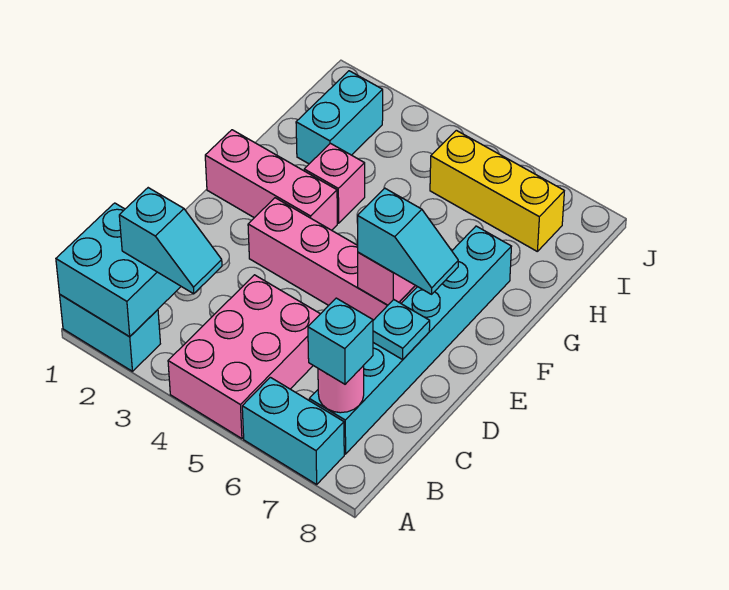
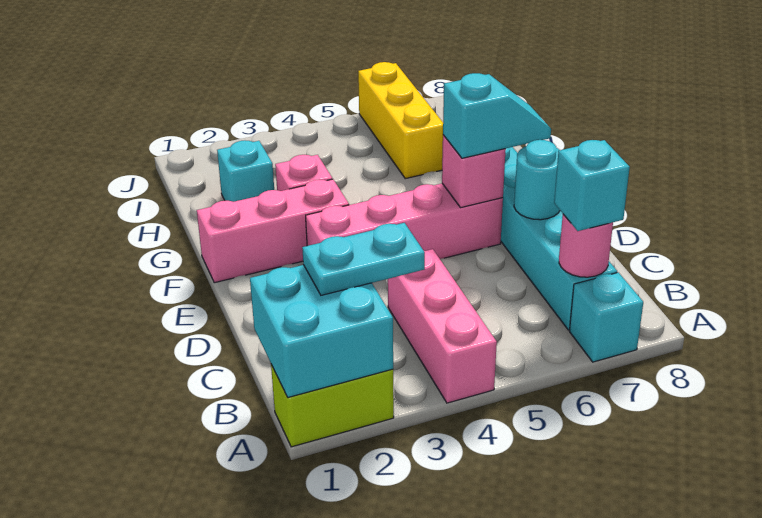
cyan 1x2 brick [60,295,160,371] -> lime 1x2 brick [271,365,394,447]
pink 2x3 brick [168,275,320,439] -> pink 1x3 brick [388,249,497,403]
cyan 1x2 brick [242,377,344,484] -> cyan 1x1 brick [569,272,643,362]
cyan 1x2 slope [119,188,222,294] -> cyan 1x2 plate [302,223,425,295]
cyan 1x1 plate [373,300,430,360] -> cyan 1x1 round brick [514,140,560,220]
cyan 1x2 brick [296,71,383,164] -> cyan 1x1 brick [217,140,274,202]
yellow 1x3 brick [430,130,564,251] -> yellow 1x3 brick turned to [358,62,443,179]

